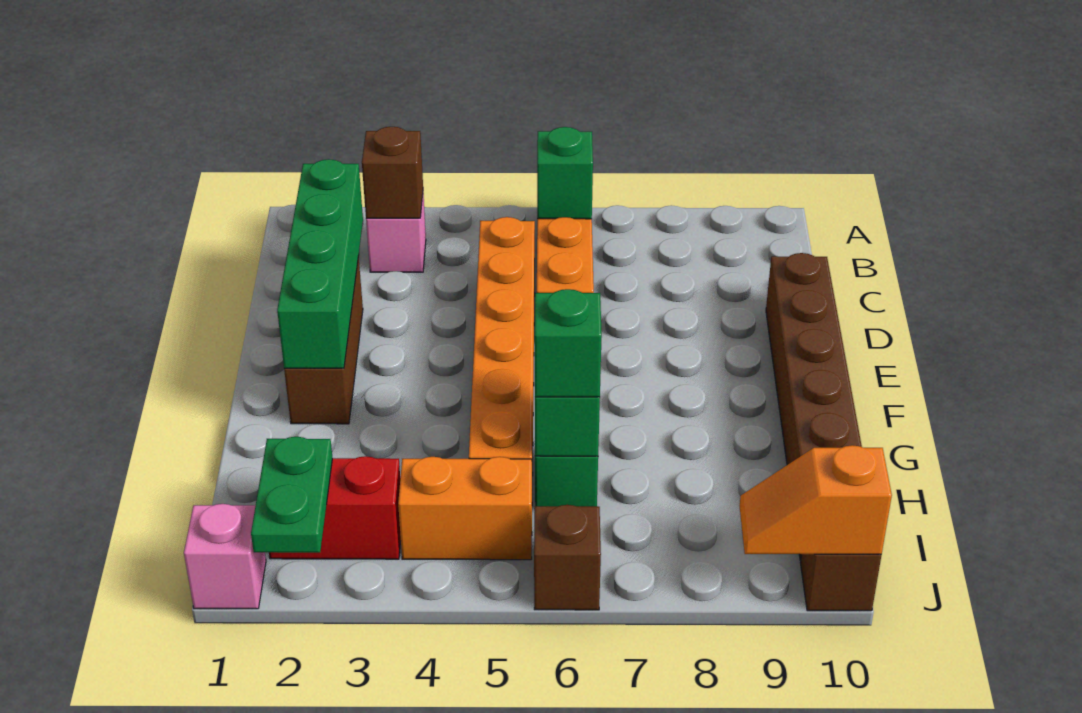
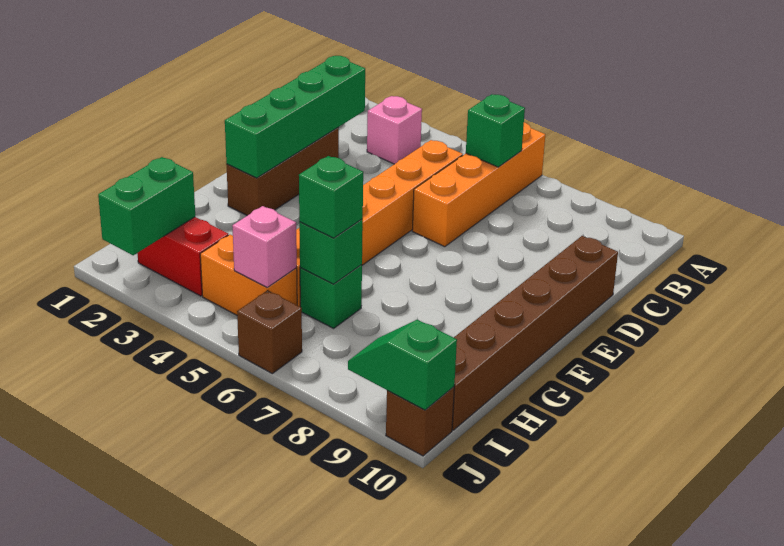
brown 1x1 brick [362,127,423,218] -> none
green 1x2 plate [251,437,332,553] -> green 1x2 brick [98,157,195,255]
pink 1x1 brick [184,504,266,609] -> pink 1x1 brick moved to [232,206,297,287]
orange 1x2 slope [740,445,892,554] -> green 1x2 slope [348,320,457,410]

